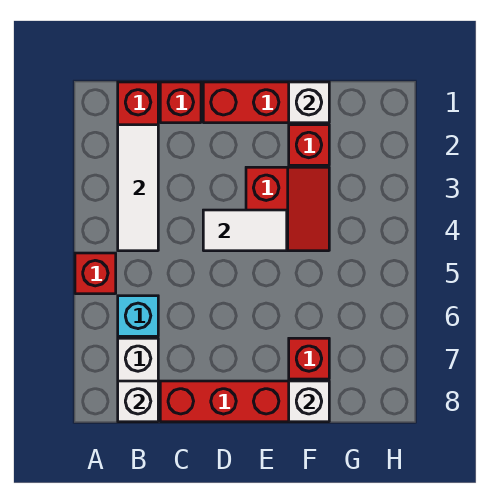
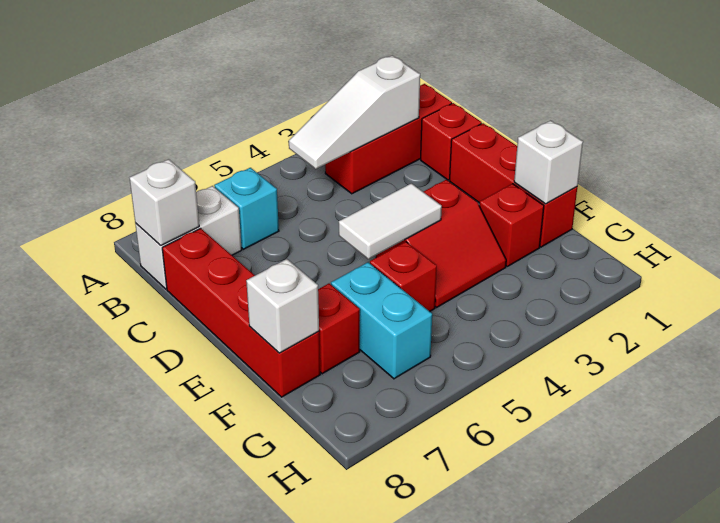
red 1x1 brick [75,253,116,294] -> red 1x1 brick moved to [370,242,437,311]
white 1x3 tile [118,125,158,251] -> white 1x3 slope [289,55,420,169]
white 1x2 tile [203,210,287,251] -> white 1x2 tile turned to [339,183,442,259]
none -> cyan 1x2 brick [331,262,432,379]

